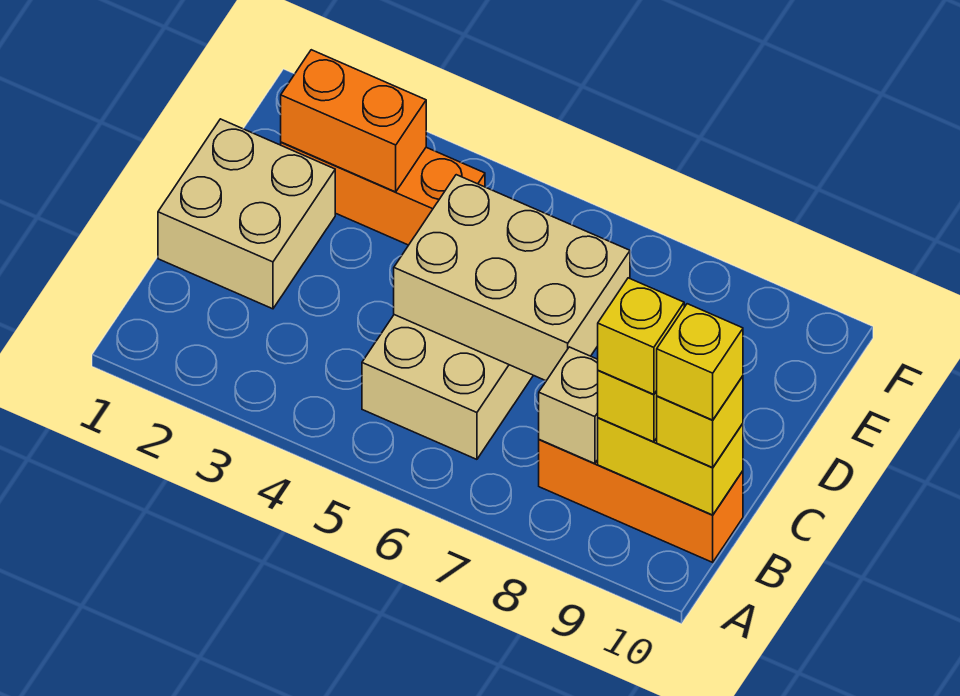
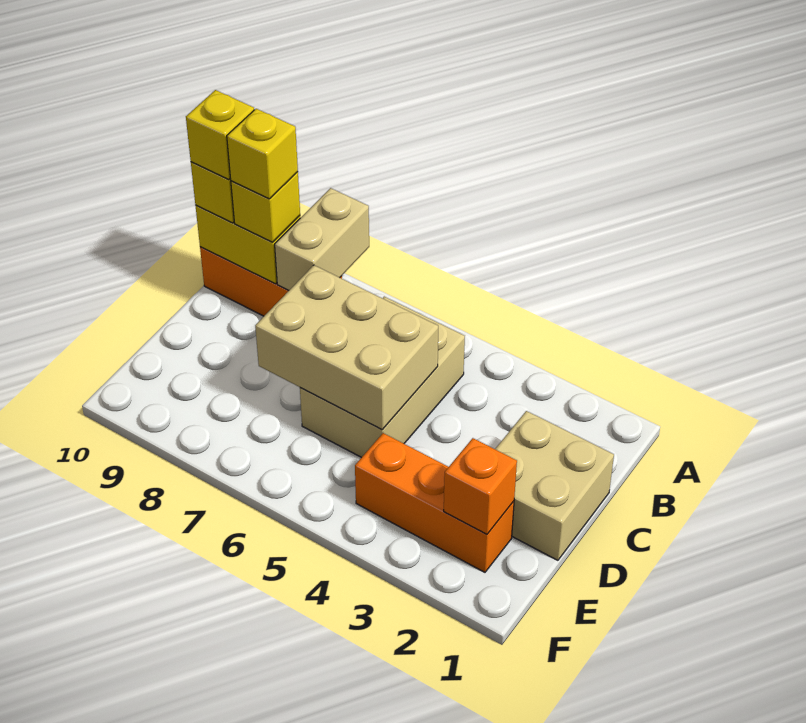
tan 1x1 brick [539,347,598,464] -> tan 1x2 brick [275,188,369,291]
orange 1x2 brick [281,50,426,192] -> orange 1x1 brick [444,438,517,534]

